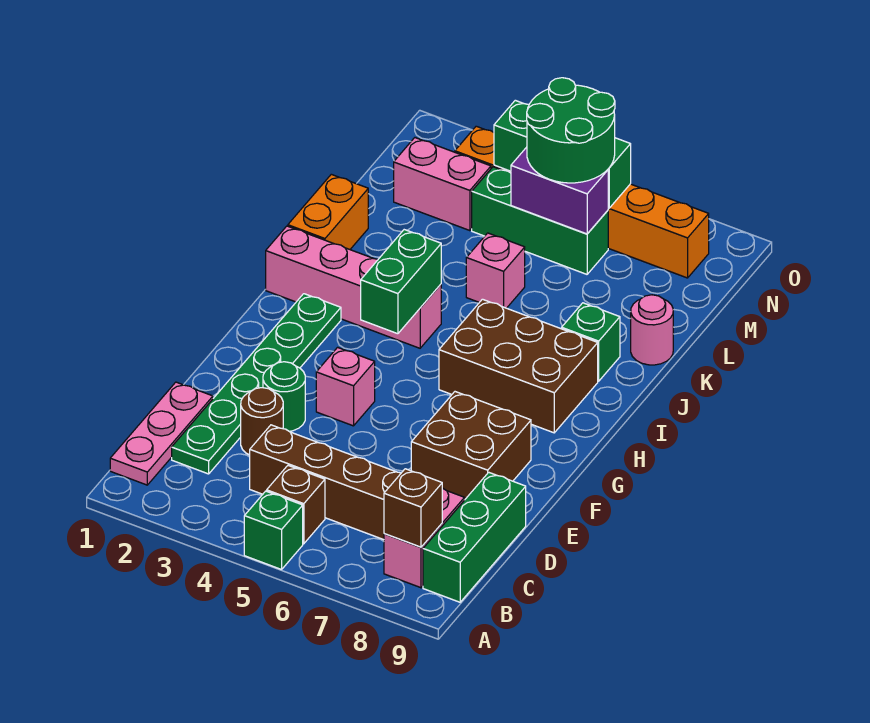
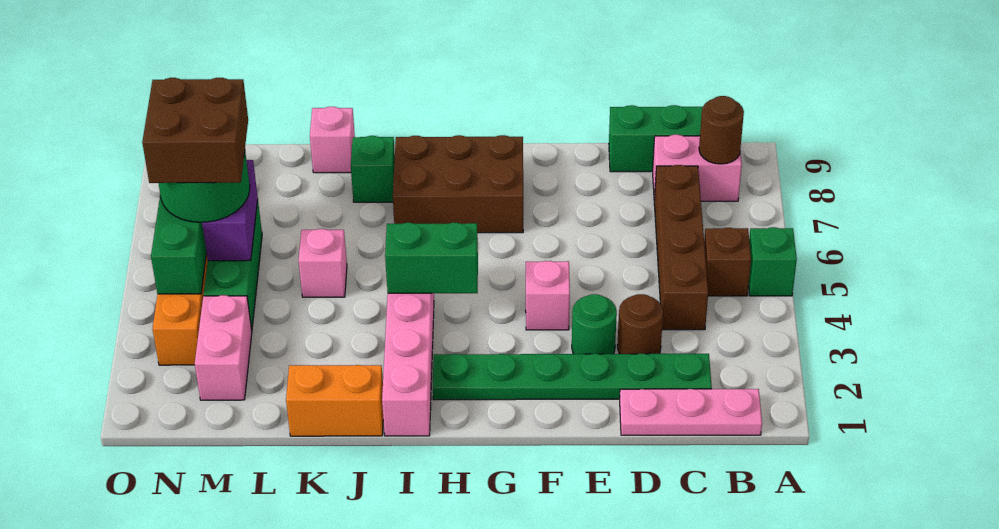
brown 1x1 brick [384,469,442,547] -> brown 1x1 round brick [699,96,744,164]
brown 2x2 brick [411,392,531,499] -> brown 2x2 brick moved to [142,78,248,183]
brown 2x3 brick [439,299,598,433] -> brown 2x3 brick turned to [393,135,523,233]
pink 1x1 round brick [631,295,673,365] -> pink 1x1 brick [310,107,355,173]

